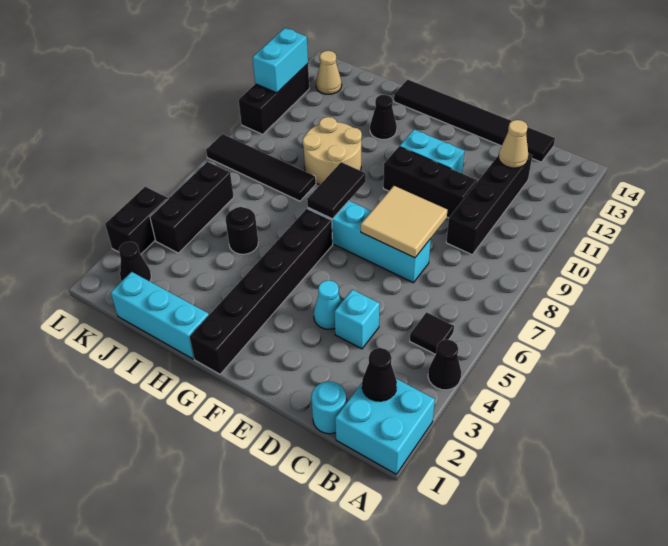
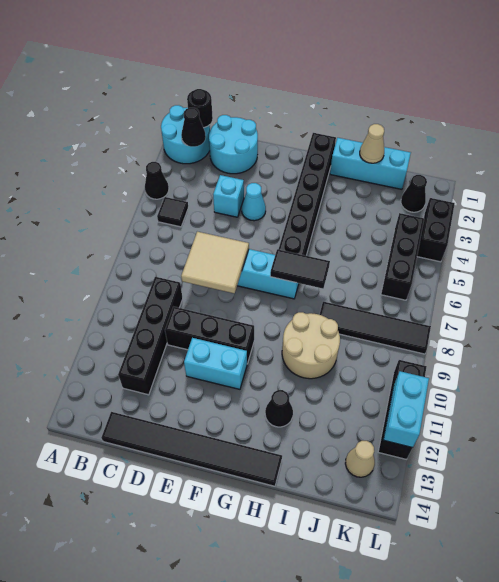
cyan 2x2 brick [335,379,435,474] -> cyan 2x2 round brick [161,105,210,164]
cyan 1x1 round brick [311,382,346,434] -> cyan 2x2 round brick [209,115,258,174]
tan 1x1 cone [499,120,528,168] -> tan 1x1 cone moved to [360,124,384,163]
black 1x2 tile [307,162,366,219] -> black 1x2 tile turned to [270,249,330,289]
black 1x1 round brick [225,207,258,254] -> black 1x1 round brick moved to [187,89,213,128]

